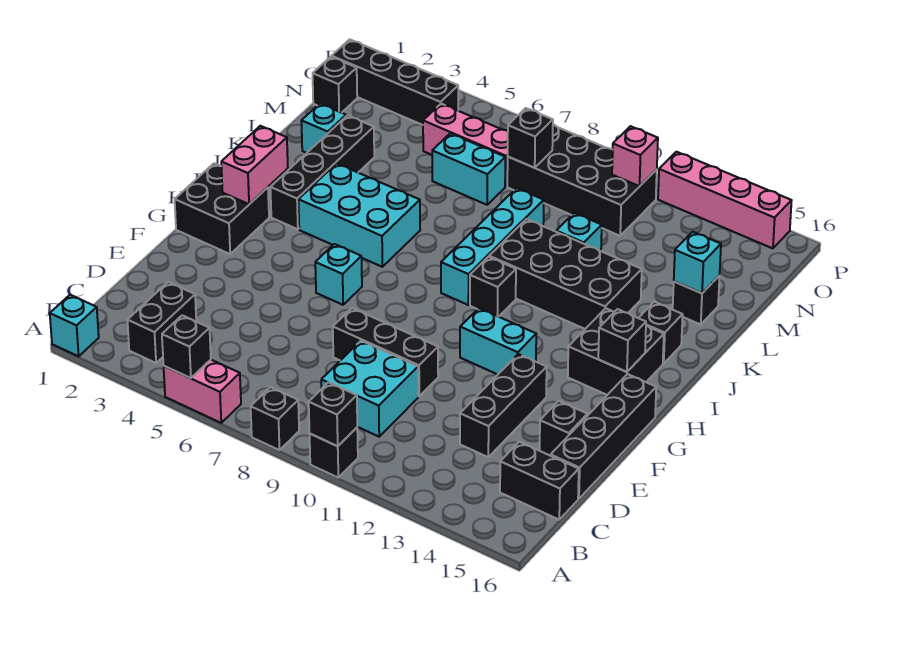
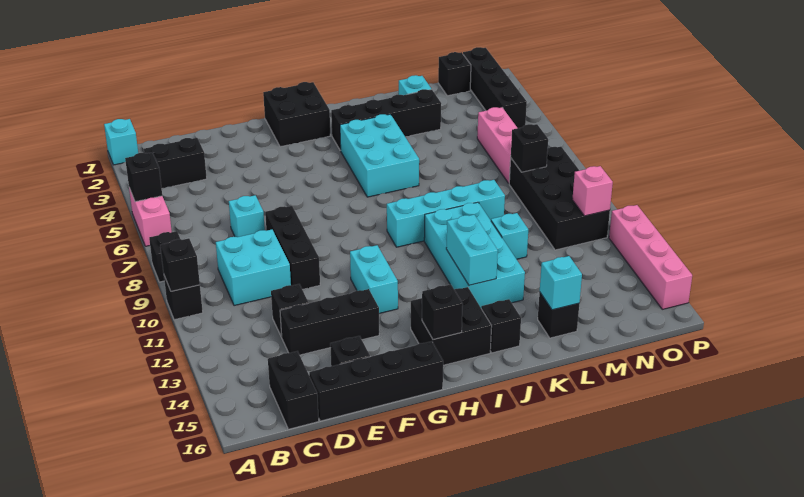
cyan 1x1 brick [315,244,362,305] -> cyan 1x1 brick moved to [229,195,265,237]
pink 1x2 brick [221,126,288,204] -> none
black 1x1 brick [470,257,516,317] -> black 1x1 brick moved to [271,284,309,337]
black 2x4 brick [489,219,642,329] -> cyan 2x4 brick [424,202,525,307]
cyan 1x2 brick [432,133,505,205] -> cyan 1x2 brick moved to [446,215,498,285]

